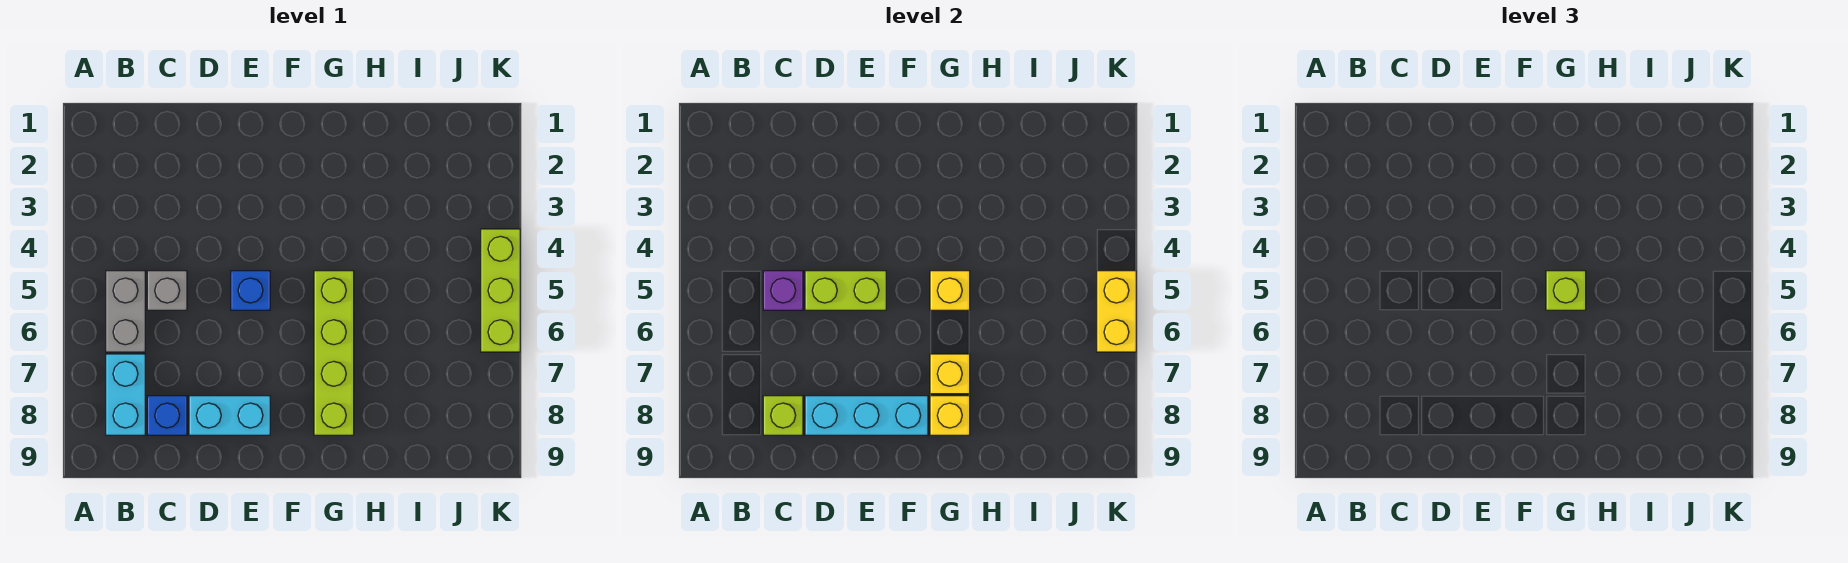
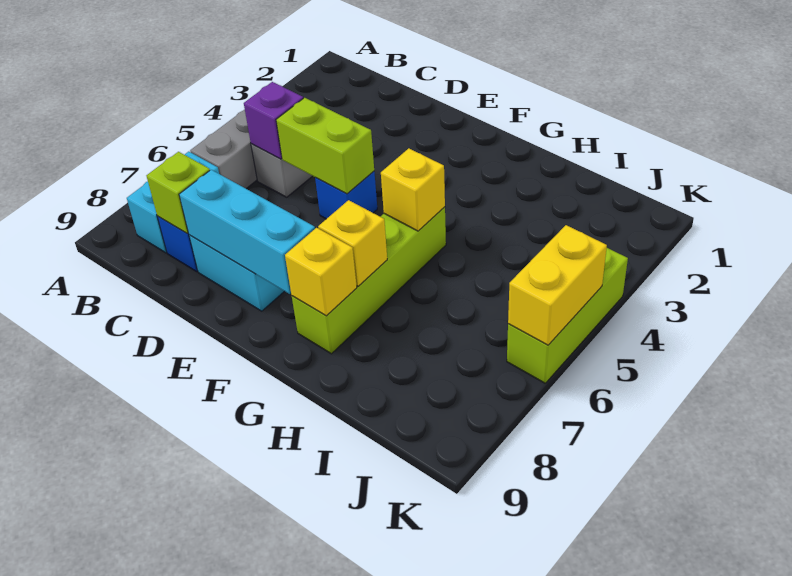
lime 1x1 brick [1546,271,1586,310] -> none

